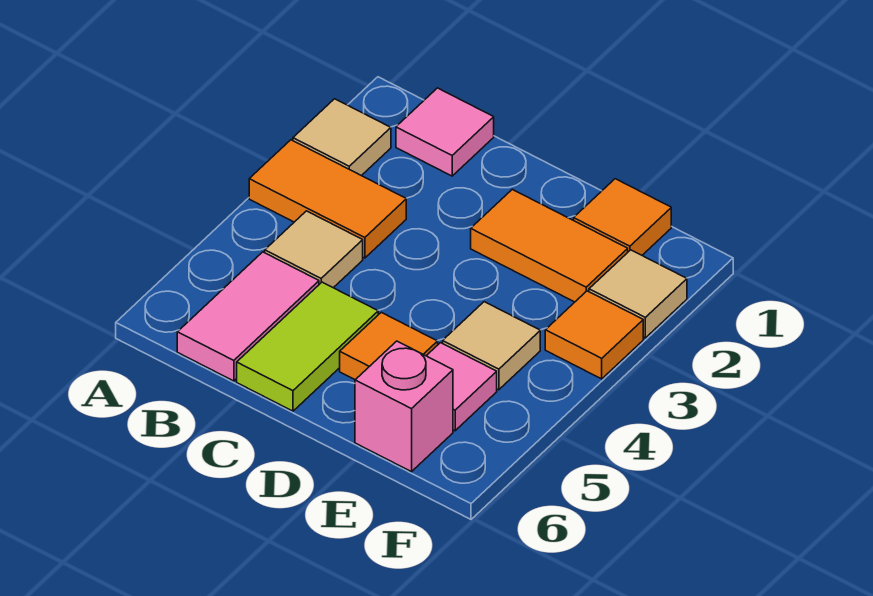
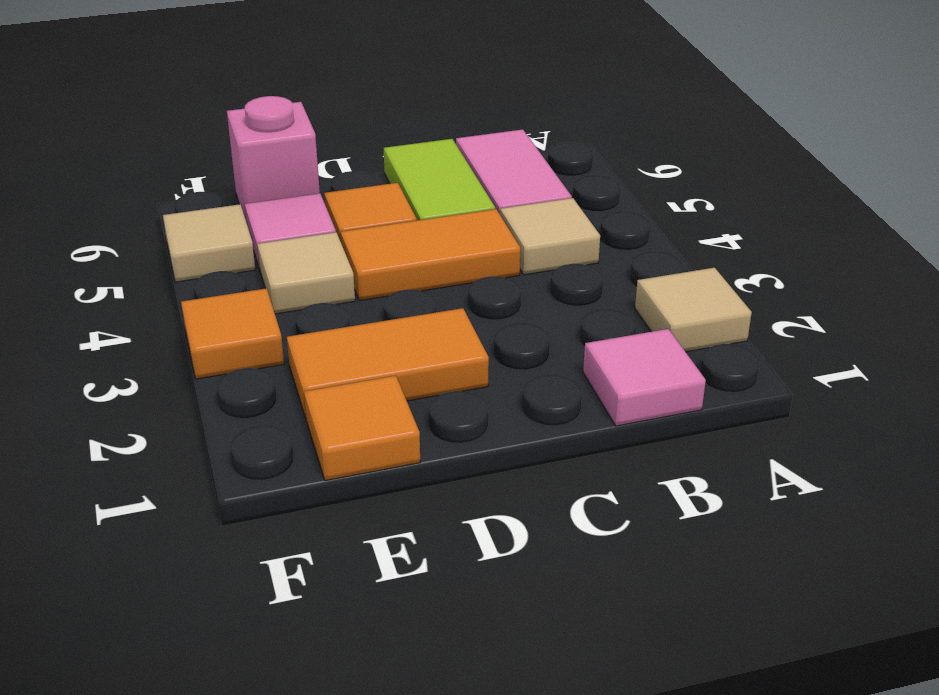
orange 1x2 tile [249,140,406,258] -> orange 1x2 tile moved to [341,209,520,301]
tan 1x1 tile [589,250,687,338] -> tan 1x1 tile moved to [163,204,255,282]

